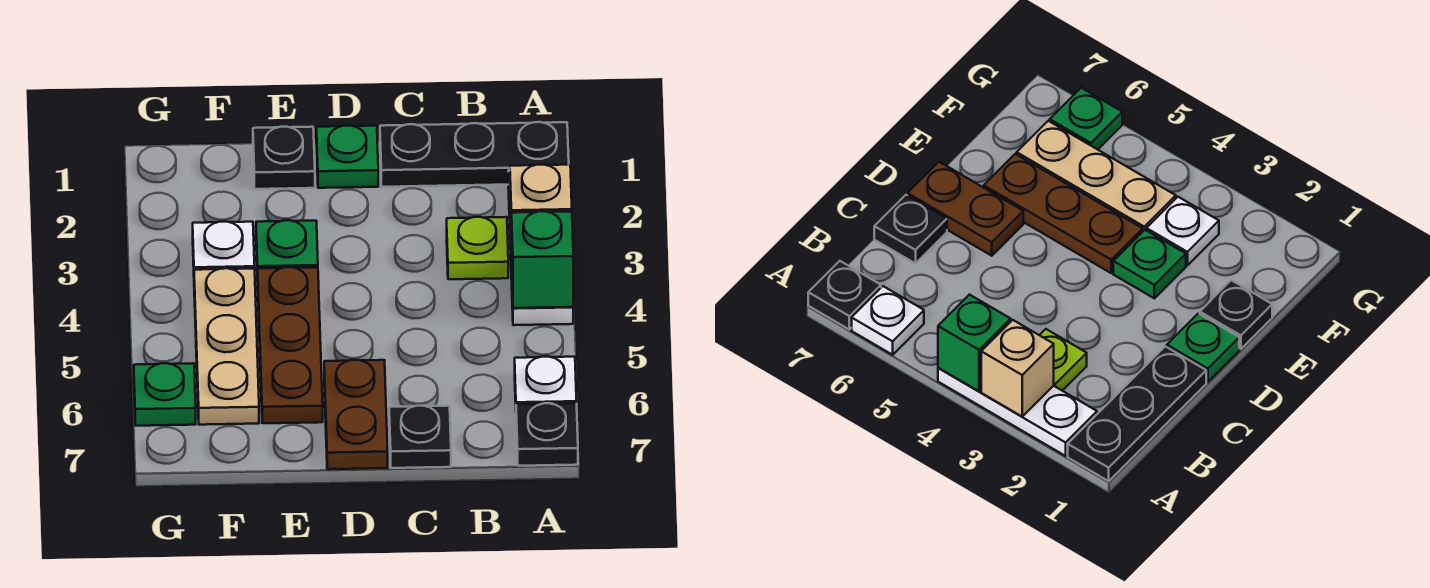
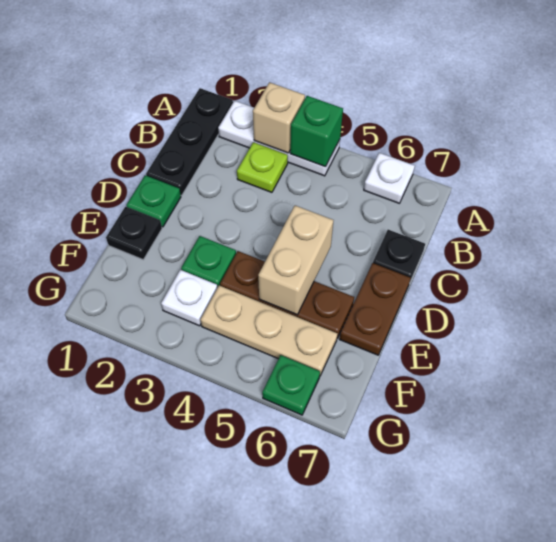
black 1x1 plate [516,403,578,466] -> none
none -> tan 1x2 brick [258,206,334,315]
brown 1x2 plate [324,360,388,469] -> brown 1x2 plate turned to [340,263,411,355]

